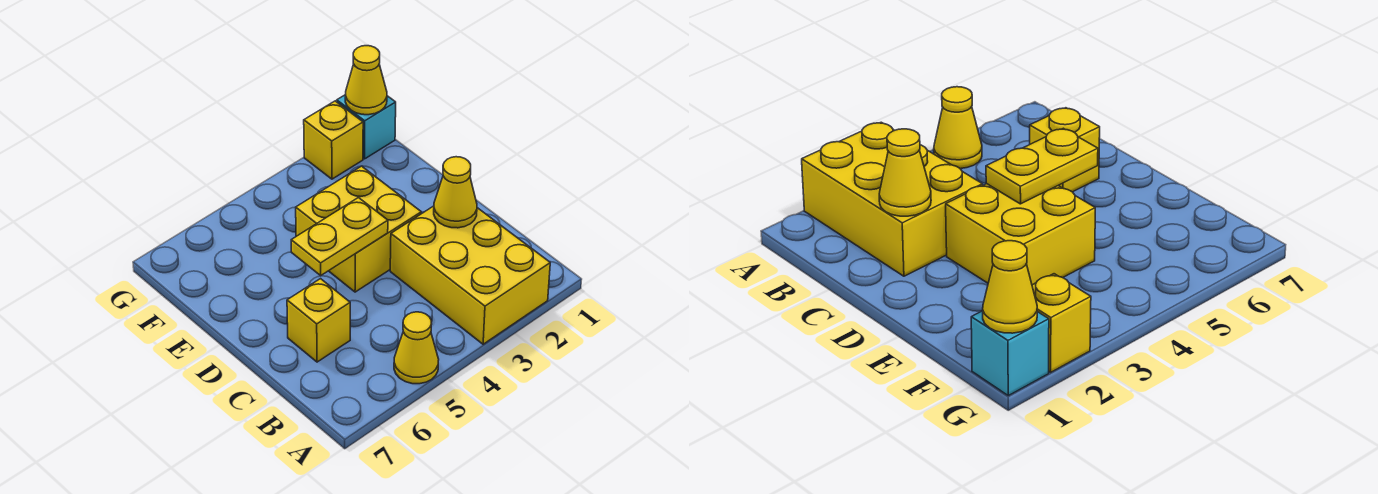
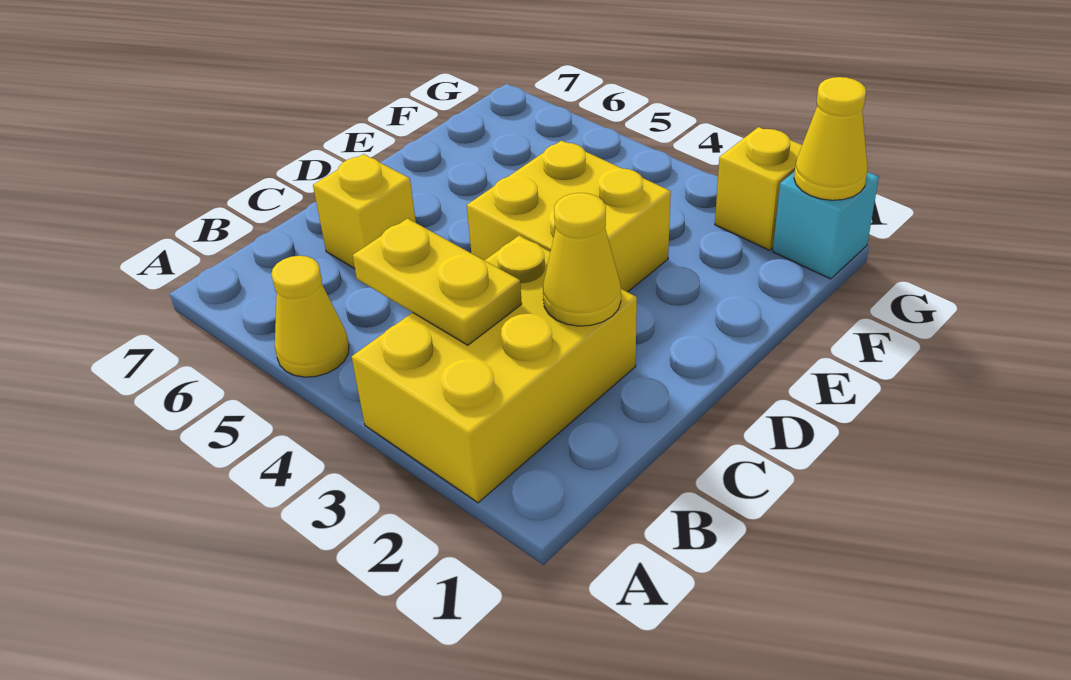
yellow 1x2 plate [291,198,388,275] -> yellow 1x2 plate moved to [353,219,522,345]

